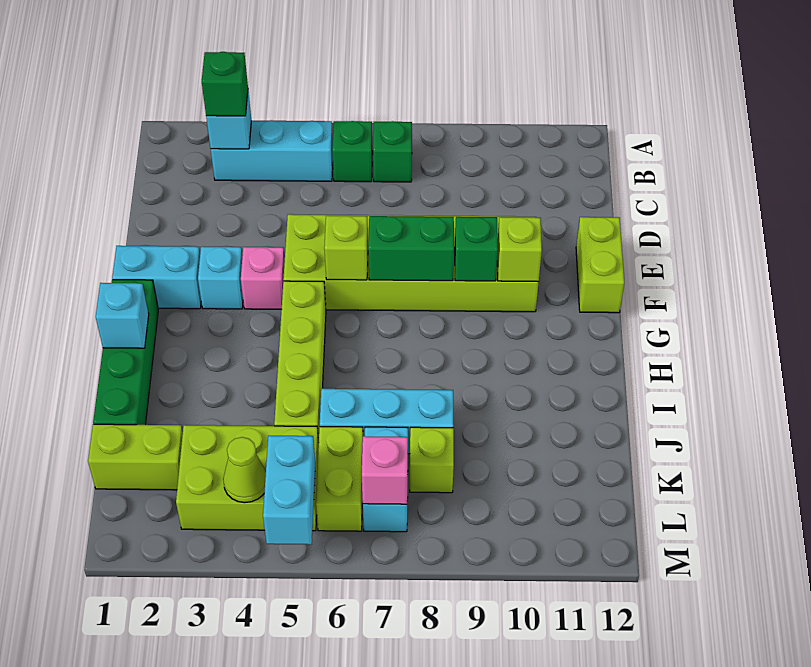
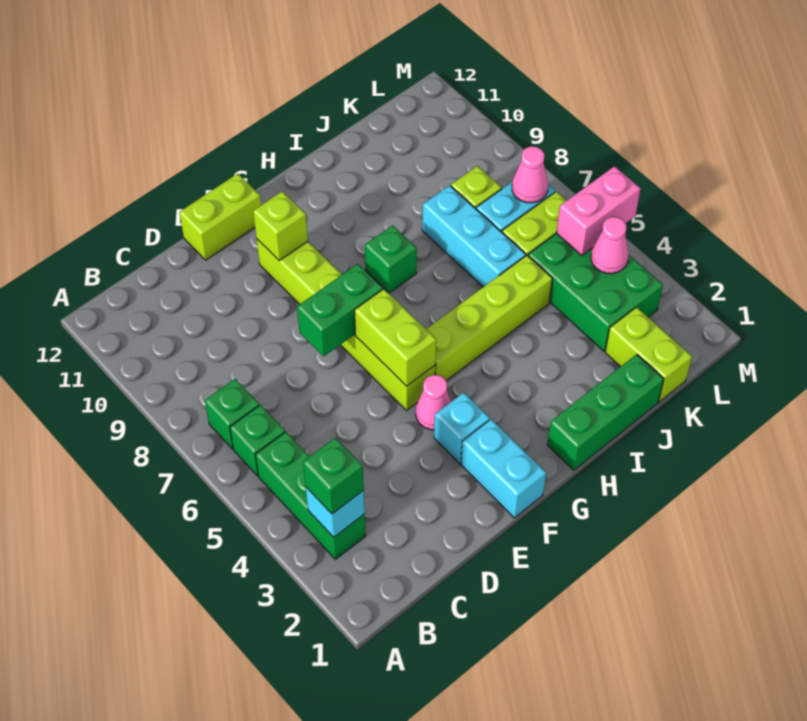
cyan 1x3 brick [211,120,333,181] -> green 1x3 brick [255,432,366,559]
lime 2x6 brick [283,214,539,312] -> lime 1x6 brick [257,239,436,410]
pink 1x1 brick [241,247,285,309] -> pink 1x1 cone [416,375,451,430]
lime 1x1 brick [324,216,368,280] -> lime 1x2 brick [354,289,436,386]
green 1x2 brick [368,216,454,281] -> green 1x2 brick turned to [297,264,383,356]
green 1x1 brick [455,217,498,281] -> green 1x1 brick moved to [365,225,417,293]
green 1x4 brick [93,280,158,425] -> green 1x3 brick [547,354,664,470]
cyan 1x1 brick [96,283,149,348] -> none
lime 2x3 brick [176,425,319,531] -> green 2x3 brick [528,234,663,351]
lime 1x1 cone [223,437,266,503] -> pink 1x1 cone [591,217,628,274]
cyan 1x2 brick [263,436,315,545] -> pink 1x2 brick [557,166,641,256]
pink 1x1 brick [362,436,408,504] -> pink 1x1 cone [512,146,548,203]

